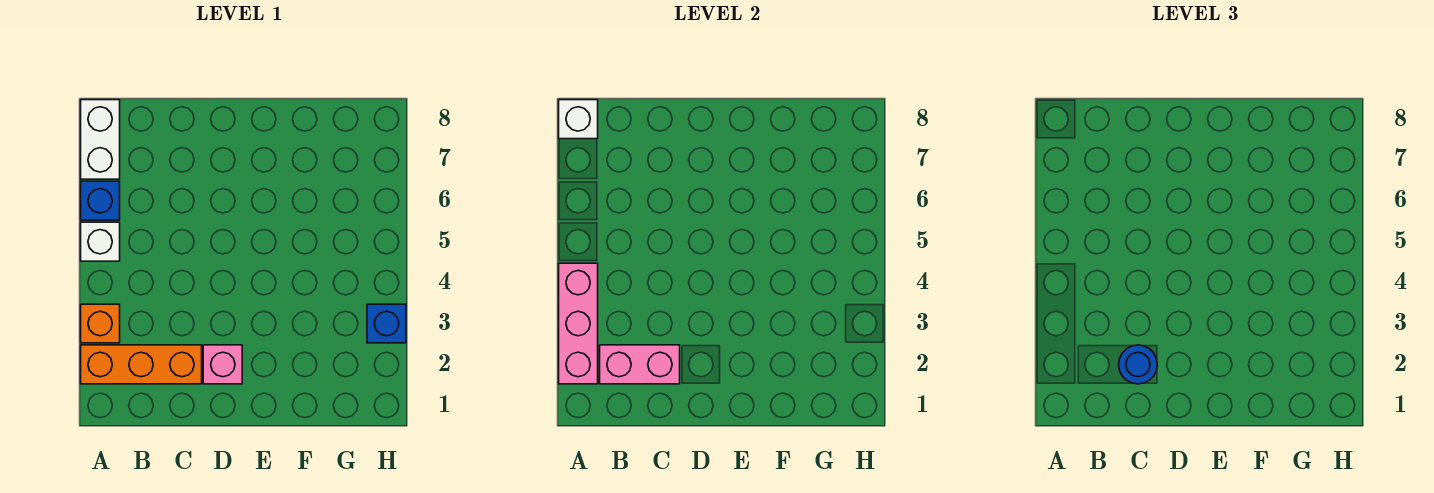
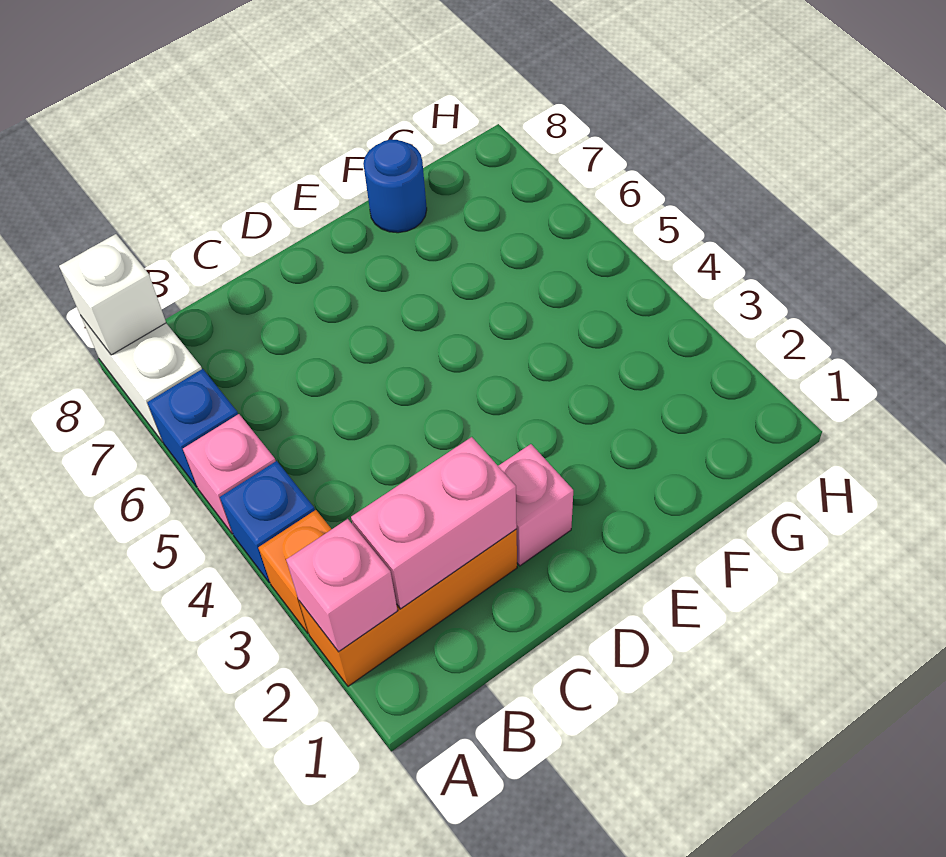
pink 1x3 brick [559,263,598,384] -> pink 1x1 brick [286,519,398,652]
white 1x1 brick [81,222,120,261] -> pink 1x1 brick [183,414,275,534]
blue 1x1 round brick [1119,345,1157,384] -> blue 1x1 round brick moved to [363,140,427,233]
blue 1x1 brick [367,304,406,343] -> blue 1x1 brick moved to [220,461,315,583]

